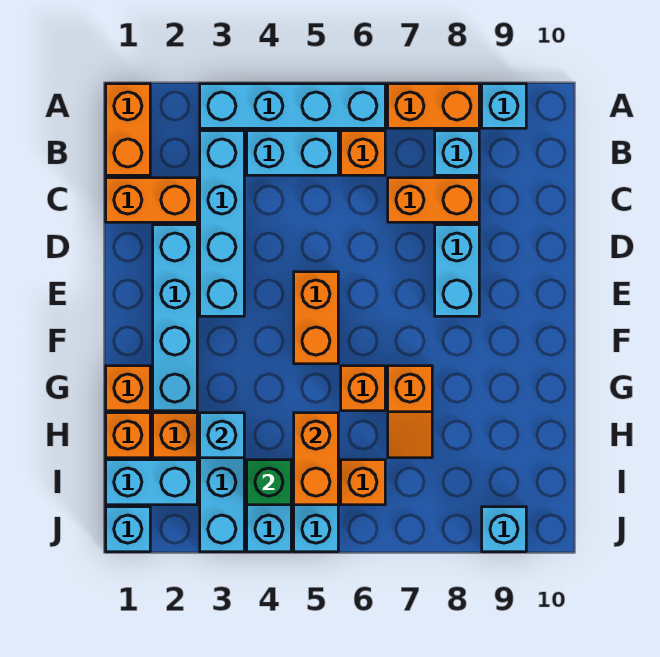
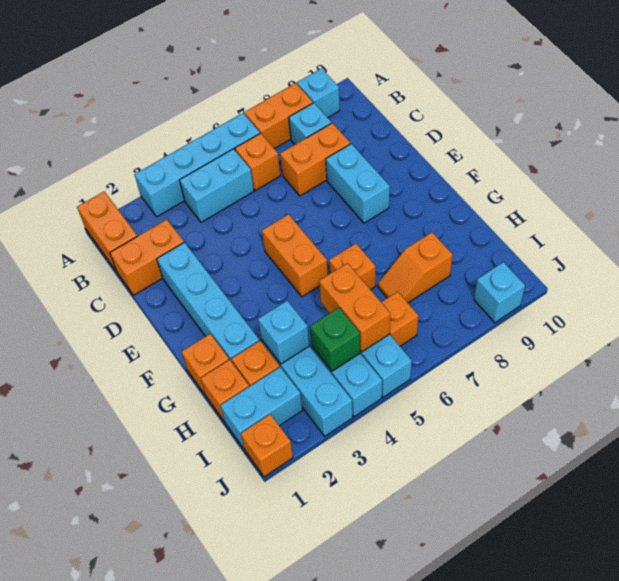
cyan 1x4 brick [200,131,244,316] -> none
orange 1x2 slope [388,366,432,458] -> orange 1x2 slope turned to [378,232,453,303]
cyan 1x1 brick [106,507,150,552] -> orange 1x1 brick [241,414,293,477]

